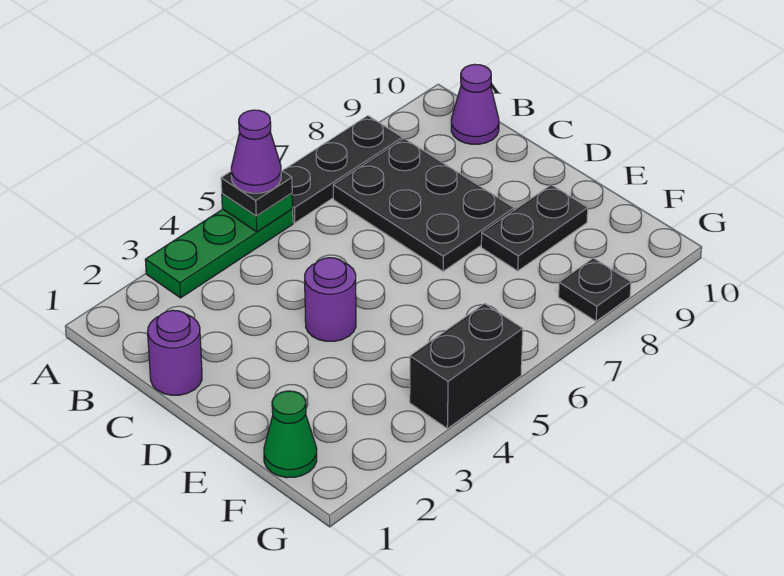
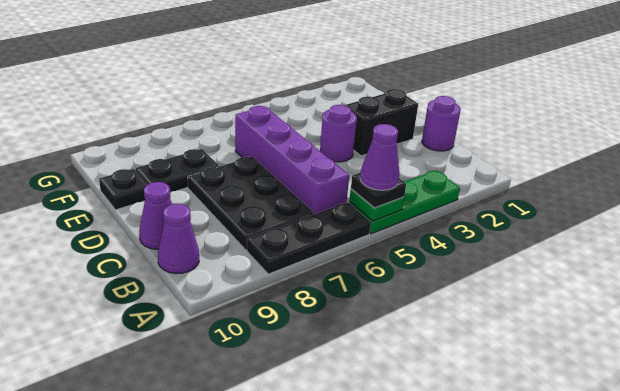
none -> purple 1x4 brick [235,106,349,214]
none -> purple 1x1 cone [139,182,172,249]
green 1x1 cone [264,391,317,478] -> none
black 1x2 brick [410,304,523,429] -> black 1x2 brick moved to [345,89,418,156]
black 1x1 plate [559,258,631,321] -> black 1x1 plate moved to [99,169,148,210]

